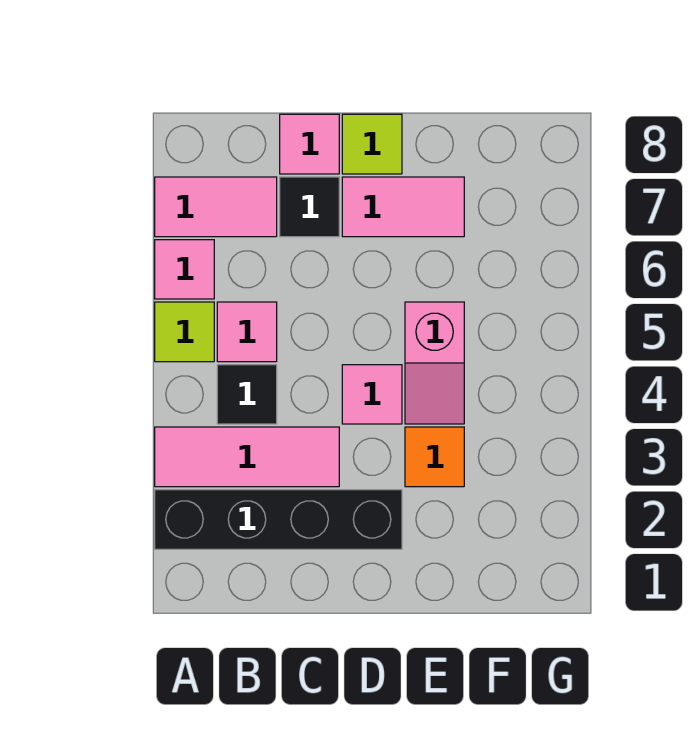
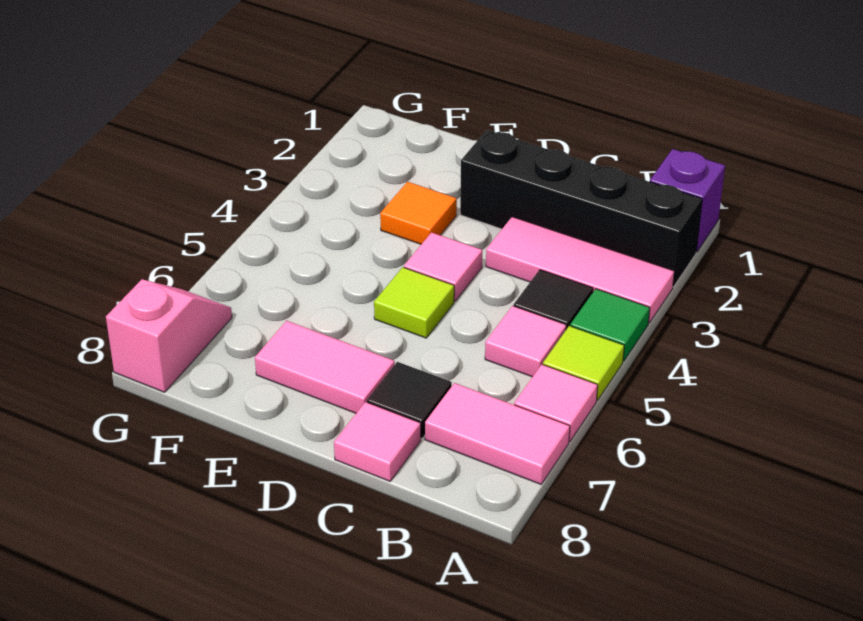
none -> purple 1x1 brick [650,149,725,252]
none -> green 1x1 tile [570,289,650,361]
lime 1x1 tile [342,114,402,174] -> lime 1x1 tile moved to [374,267,454,338]
pink 1x2 slope [405,302,464,424] -> pink 1x2 slope moved to [106,280,232,392]

